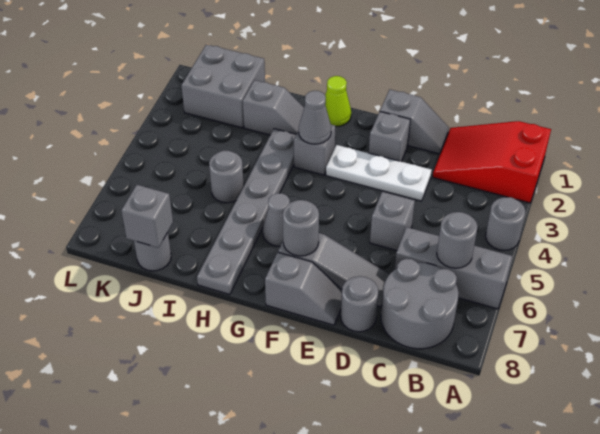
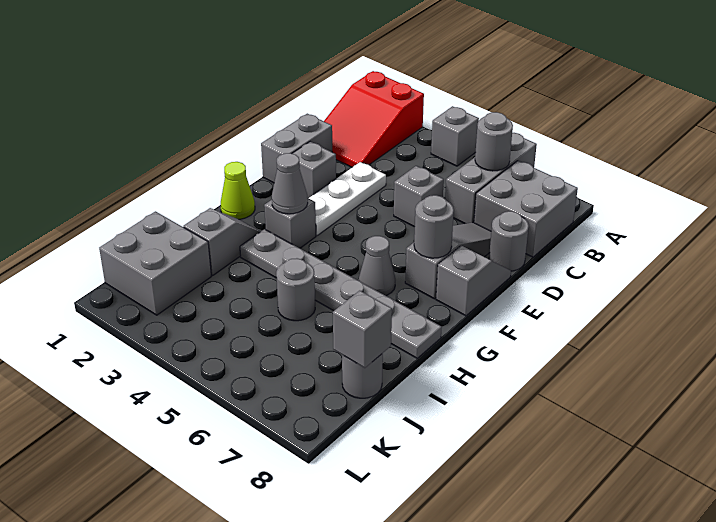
grey 1x1 round brick [486,197,525,250] -> grey 1x1 brick [431,106,479,166]
grey 2x2 round brick [381,259,459,349] -> grey 2x2 brick [474,161,578,257]
grey 1x2 slope [380,90,449,154] -> grey 1x2 brick [261,114,332,183]

